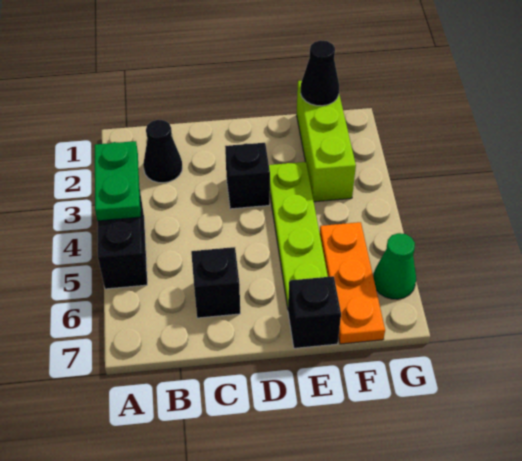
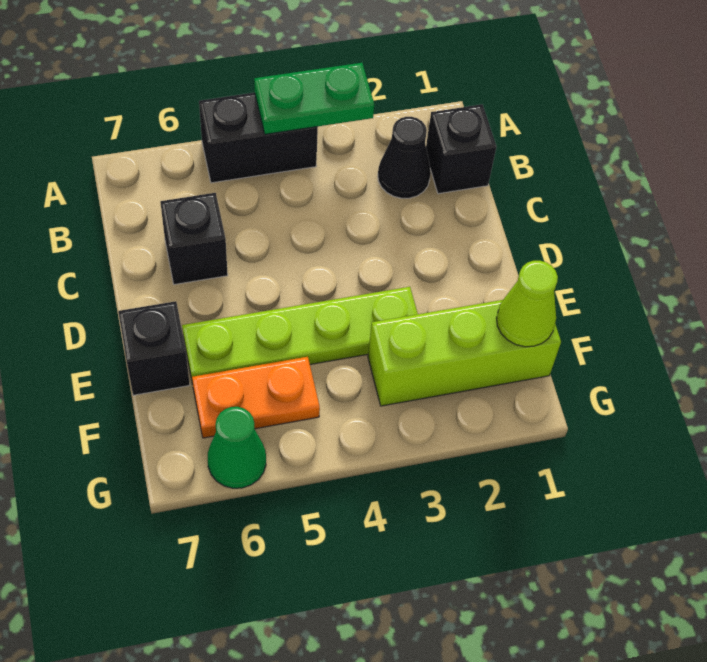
black 1x1 brick [225,143,270,209] -> black 1x1 brick moved to [426,104,496,194]
black 1x1 cone [301,40,339,106] -> lime 1x1 cone [497,261,558,347]
orange 1x3 plate [320,222,385,344] -> orange 1x2 plate [192,357,320,438]

